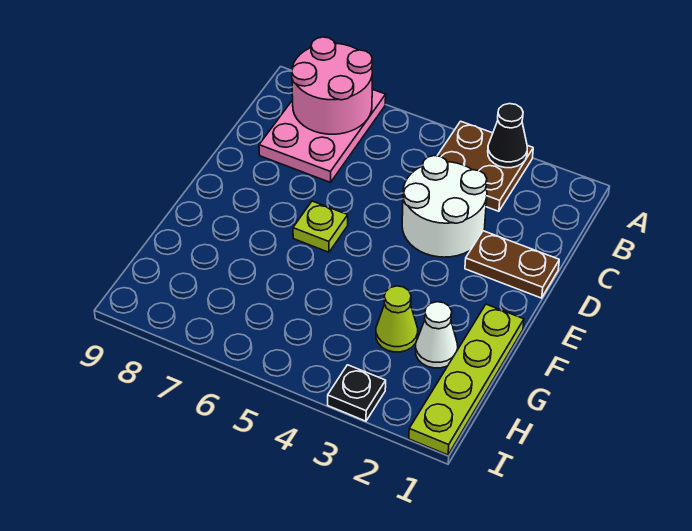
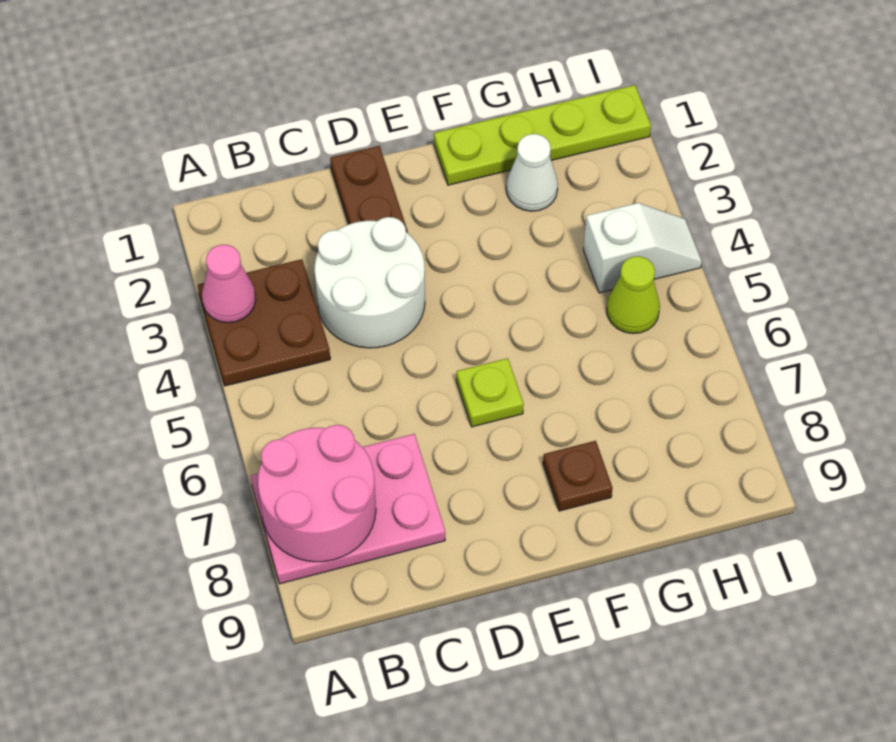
black 1x1 cone [488,104,527,168] -> pink 1x1 cone [202,245,256,323]
none -> brown 1x1 plate [543,441,613,511]
lime 1x1 cone [376,286,418,352] -> lime 1x1 cone moved to [607,256,660,334]
none -> white 1x2 slope [583,203,702,293]
black 1x1 plate [328,365,386,421] -> none

